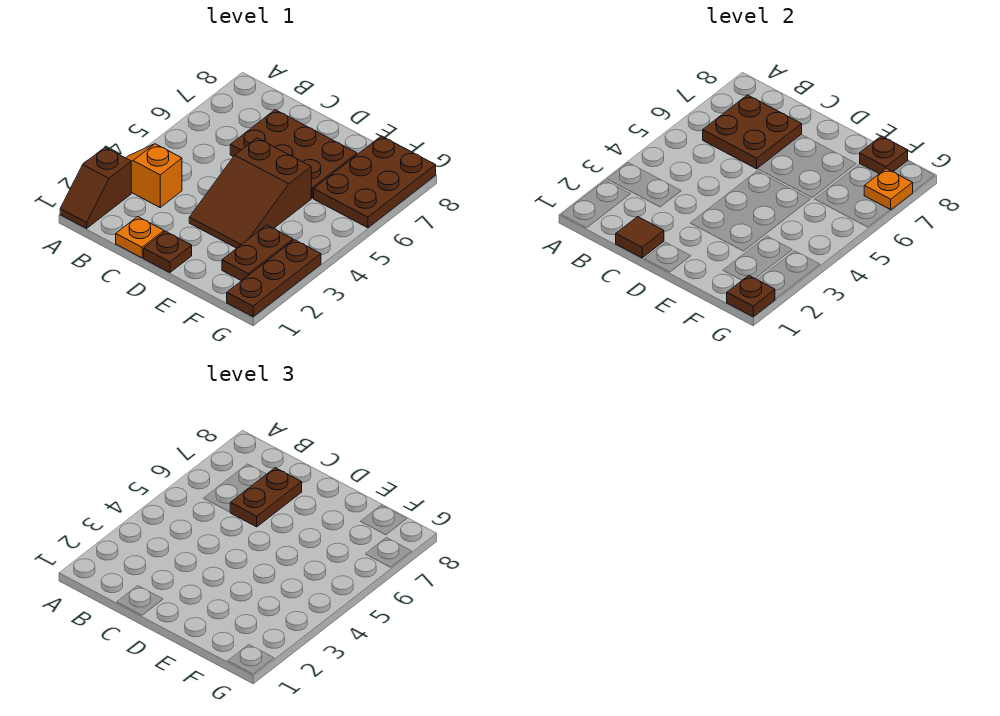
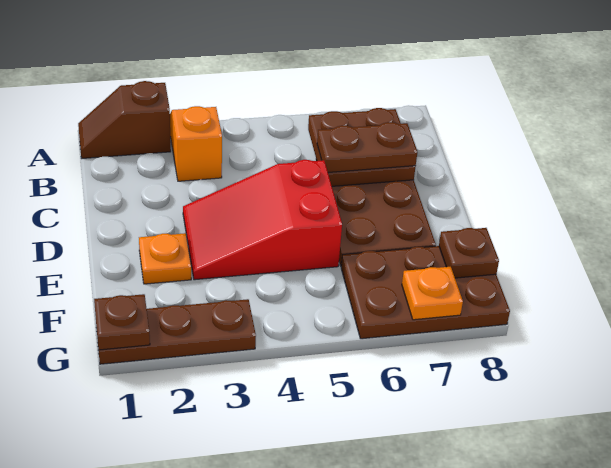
orange 1x1 plate [116,217,164,258] -> orange 1x1 plate moved to [139,233,191,284]
brown 1x1 tile [616,217,664,258] -> none
brown 1x1 plate [144,231,192,273] -> none
brown 2x3 slope [189,138,311,248] -> red 2x3 slope [183,160,342,280]
brown 1x2 plate [222,225,293,281] -> none

